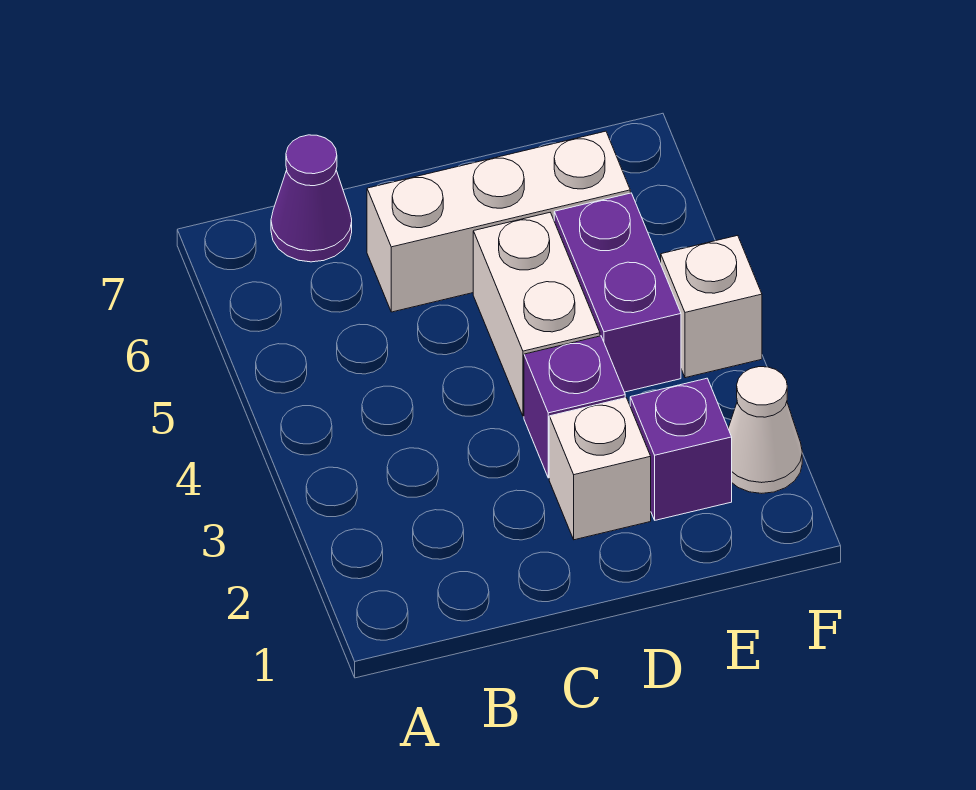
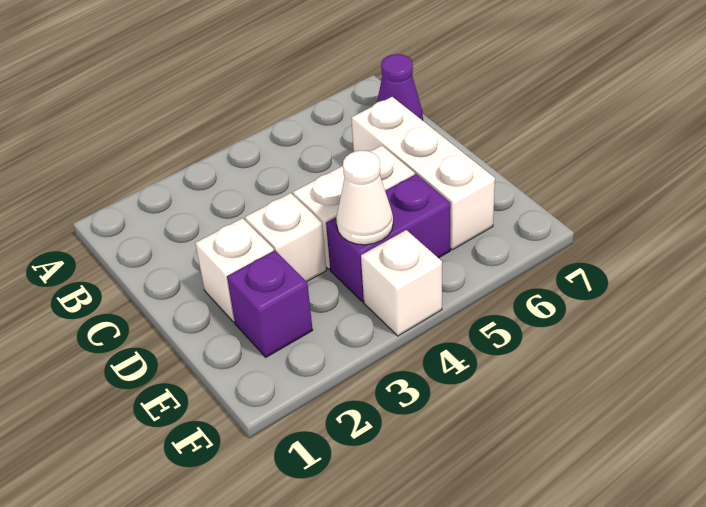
purple 1x1 brick [524,336,625,478] -> white 1x1 brick [245,193,326,282]
white 1x1 cone [728,367,802,493] -> white 1x1 cone moved to [336,151,393,245]

